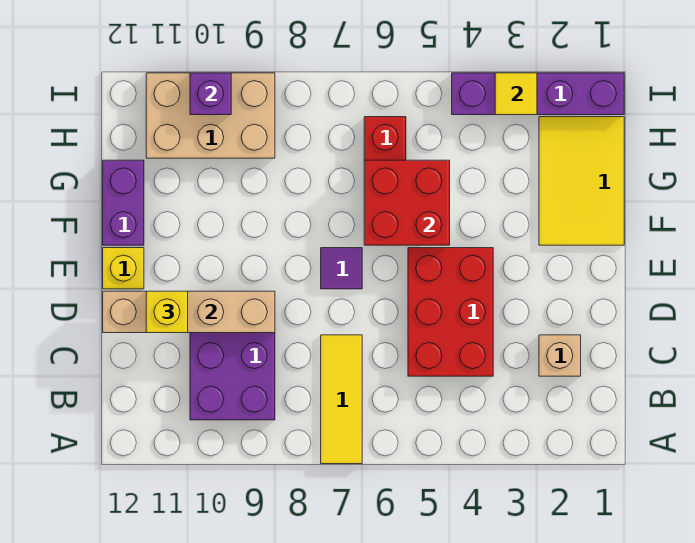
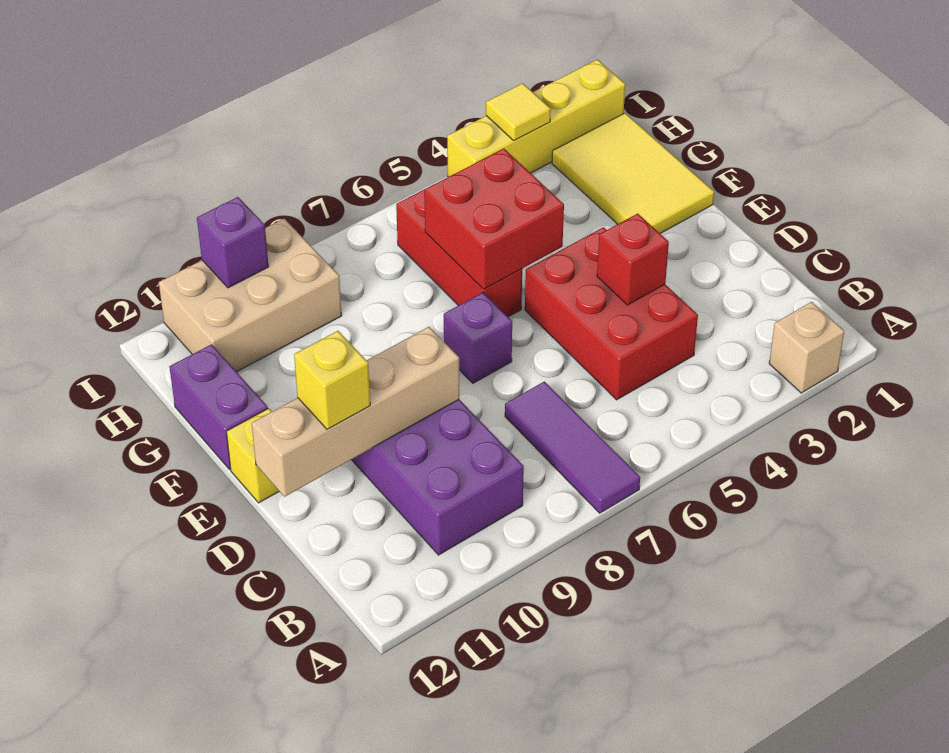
yellow 1x3 tile [321,335,362,464] -> purple 1x3 tile [505,382,640,513]
tan 1x1 brick [539,335,581,376] -> tan 1x1 brick moved to [769,302,844,393]
none -> red 1x1 brick [597,214,669,305]
purple 1x1 tile [321,248,362,289] -> purple 1x1 brick [444,293,512,383]
purple 1x4 brick [452,73,624,115] -> yellow 1x4 brick [447,59,625,177]

